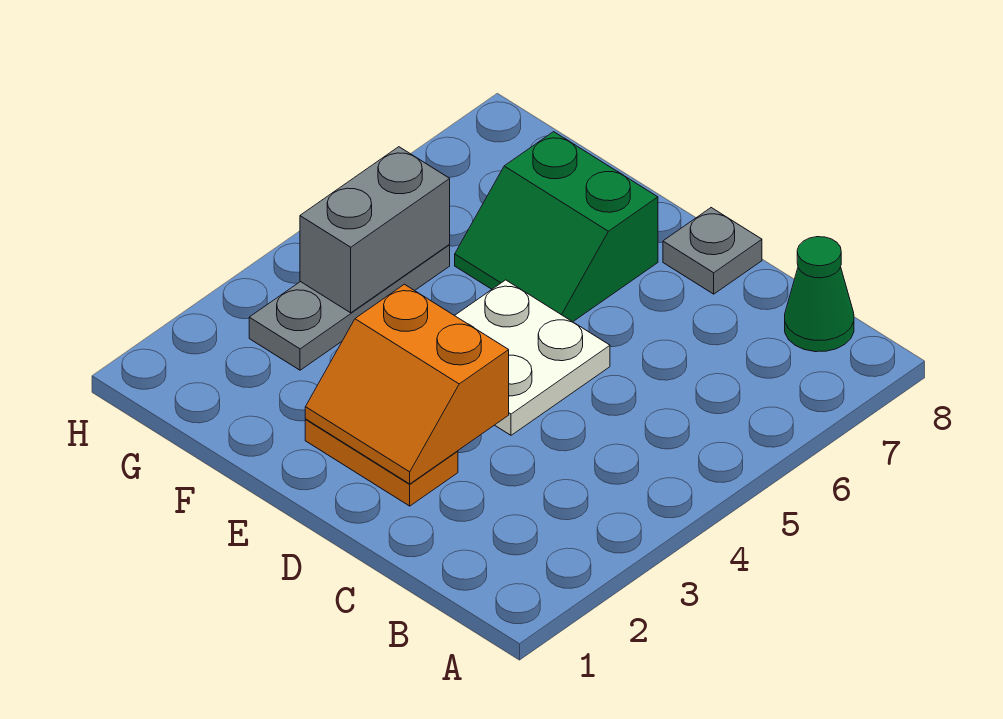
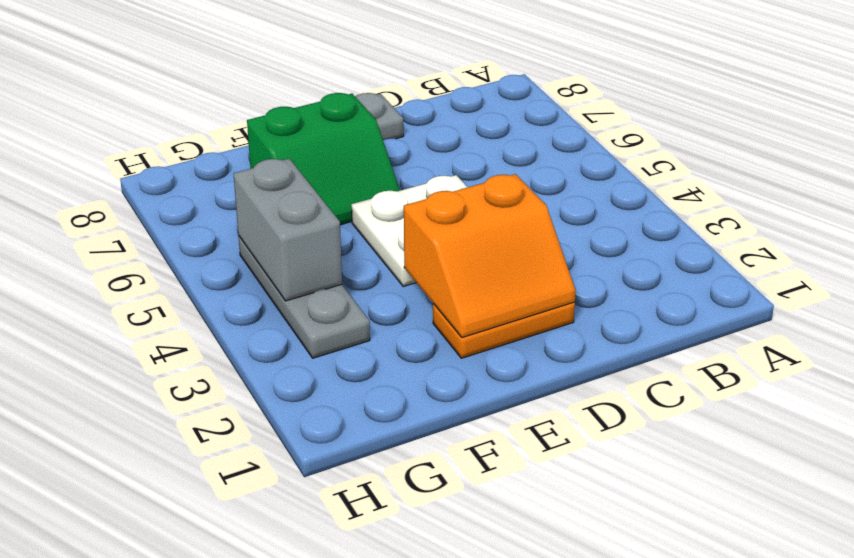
green 1x1 cone [785,237,854,352] -> none

